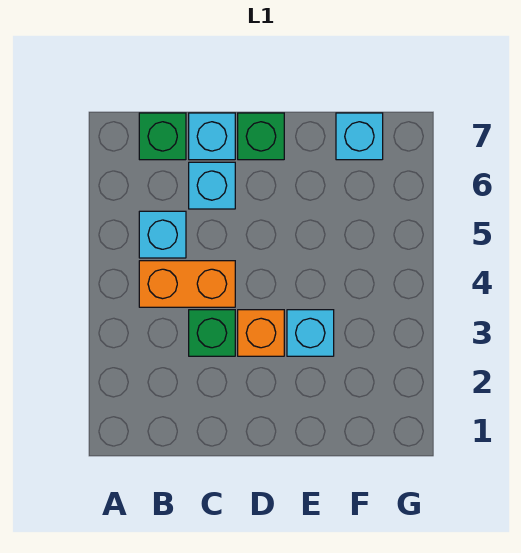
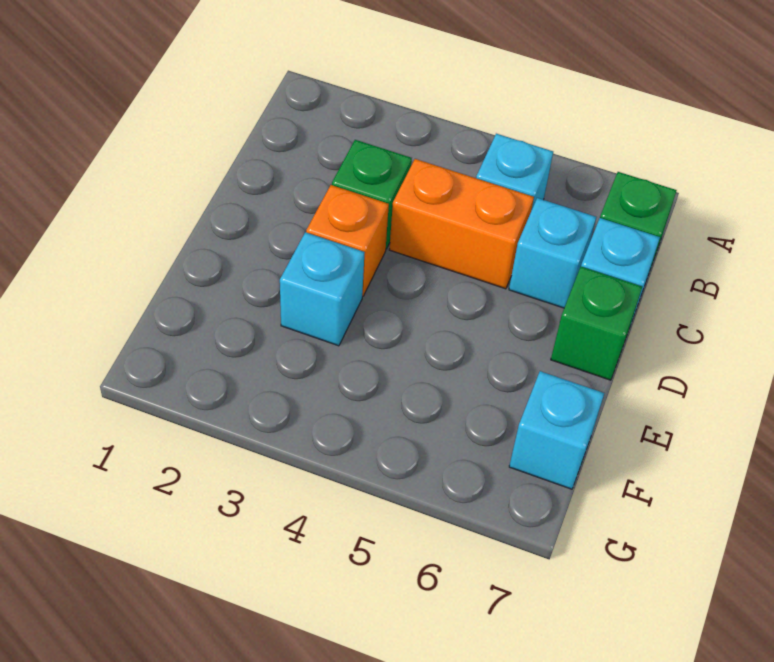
orange 1x2 brick [139,261,235,307] -> orange 1x2 brick turned to [389,159,534,289]

